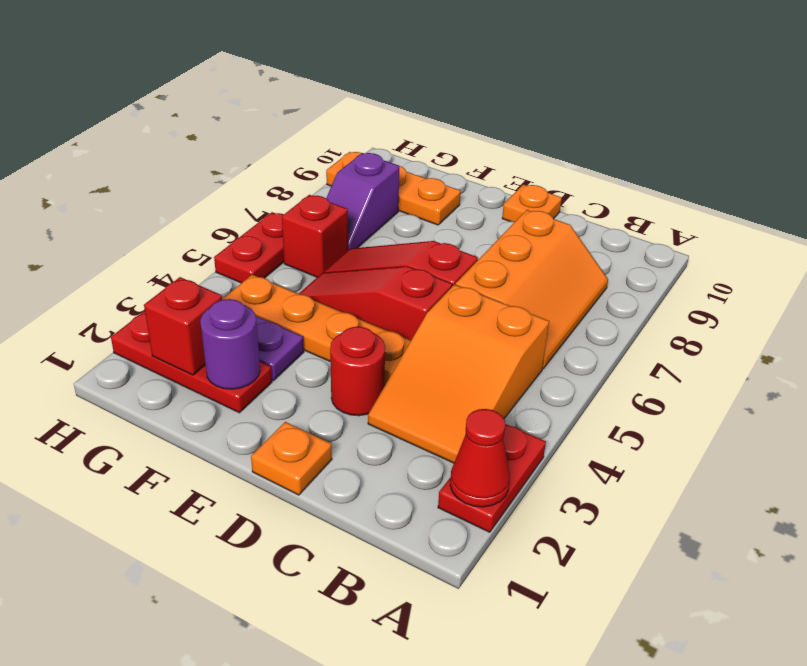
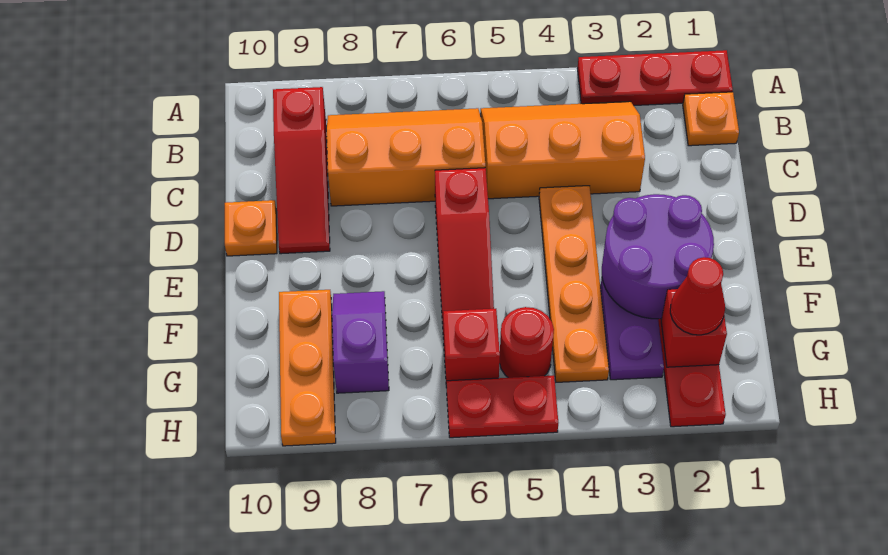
red 1x2 plate [438,424,546,532] -> red 1x3 plate [577,50,733,105]
red 1x1 cone [450,409,510,507] -> red 1x1 cone moved to [670,257,725,335]
orange 2x3 slope [368,285,549,463] -> orange 2x3 slope turned to [481,101,645,199]
orange 1x1 plate [251,422,332,495] -> orange 1x1 plate moved to [683,92,739,146]
red 1x1 round brick [330,327,385,416] -> red 1x1 round brick moved to [500,307,554,378]
red 1x3 slope [299,266,452,340] -> red 1x3 slope moved to [273,87,330,254]
purple 1x1 round brick [200,299,260,389] -> purple 2x2 round brick [602,194,714,319]
purple 1x2 slope [326,153,399,250] -> purple 1x2 slope turned to [332,291,389,393]

